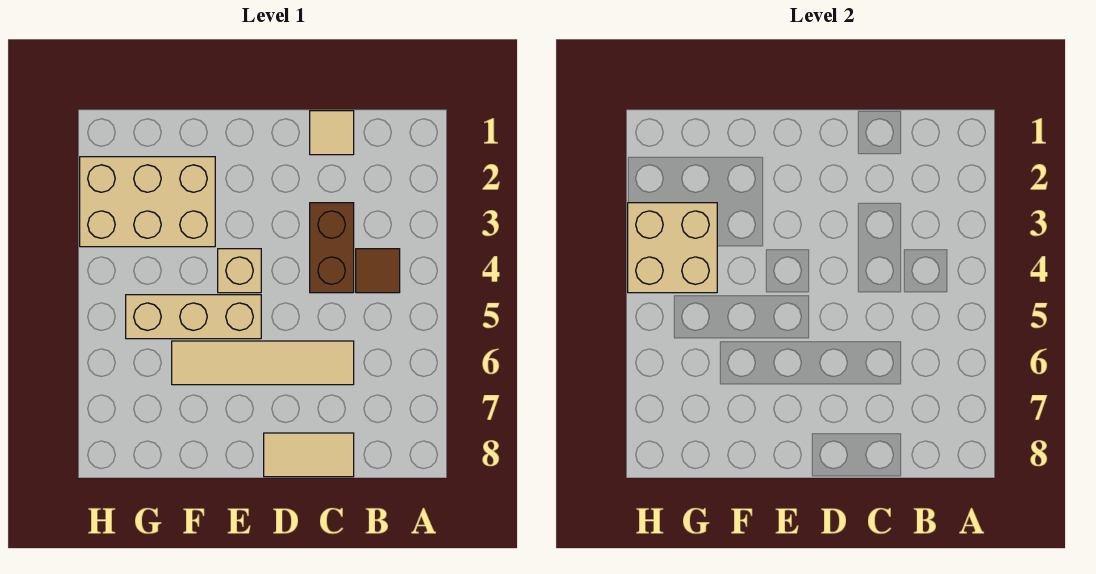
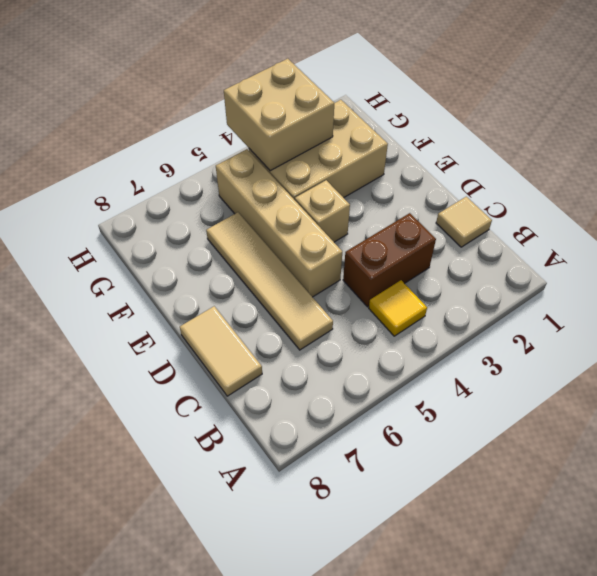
brown 1x1 tile [356,249,400,293] -> yellow 1x1 tile [369,280,427,336]
tan 1x3 brick [126,295,261,339] -> tan 1x4 brick [216,149,342,297]
tan 2x3 brick [80,157,215,247] -> tan 2x3 brick turned to [249,100,388,200]

